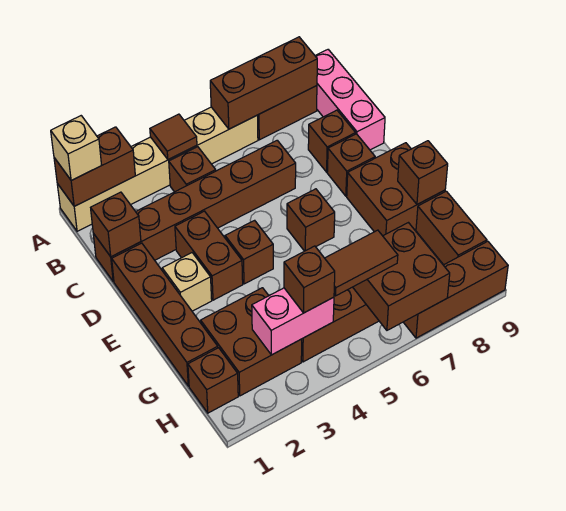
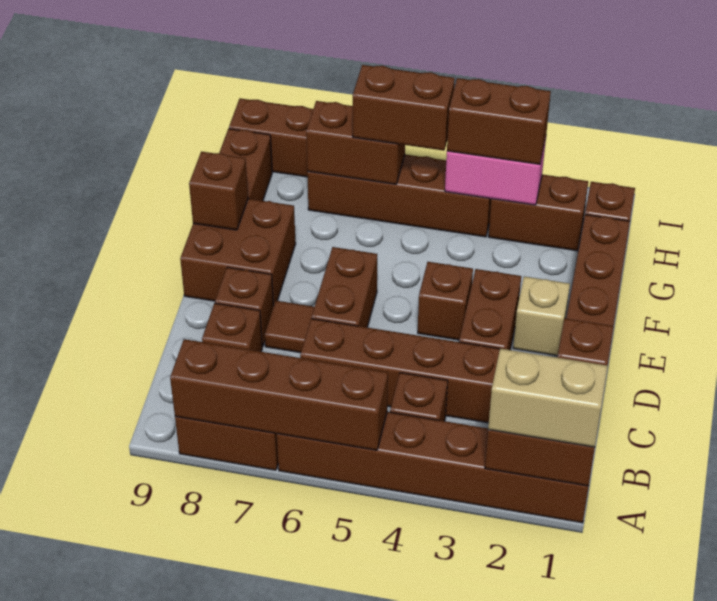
tan 1x6 brick [57,107,258,231] -> brown 1x6 brick [277,412,589,523]
tan 1x1 brick [51,116,102,181] -> tan 1x2 brick [488,349,608,447]
brown 1x1 tile [150,114,197,160] -> brown 1x1 tile moved to [265,301,314,353]
brown 1x3 brick [210,37,317,129] -> brown 1x4 brick [170,339,388,450]
pink 1x3 brick [315,50,385,150] -> none
brown 1x1 brick [287,189,335,251] -> brown 1x2 brick [312,247,377,327]
brown 2x2 brick [201,288,302,396] -> brown 1x2 brick [488,174,588,251]
brown 1x1 brick [284,246,335,313] -> brown 1x2 brick [447,78,551,164]
brown 1x2 tile [325,230,398,296] -> brown 1x2 brick [353,65,455,151]
brown 2x2 brick [353,223,450,330] -> brown 1x2 brick [306,101,405,184]

